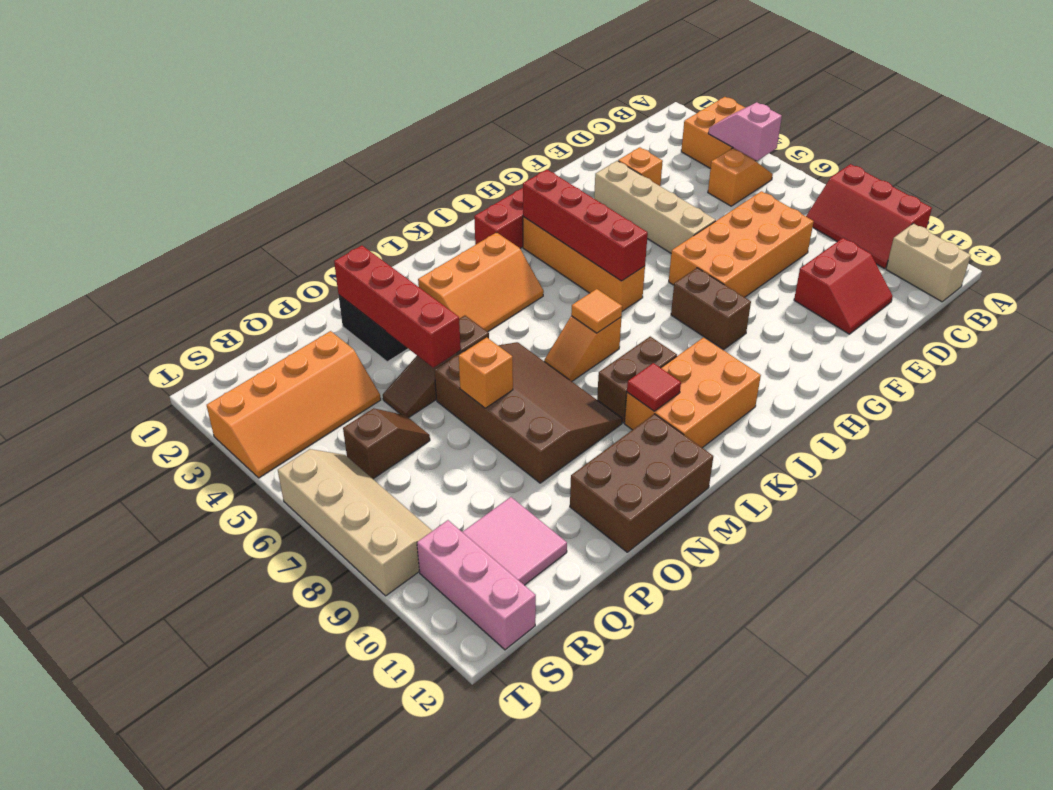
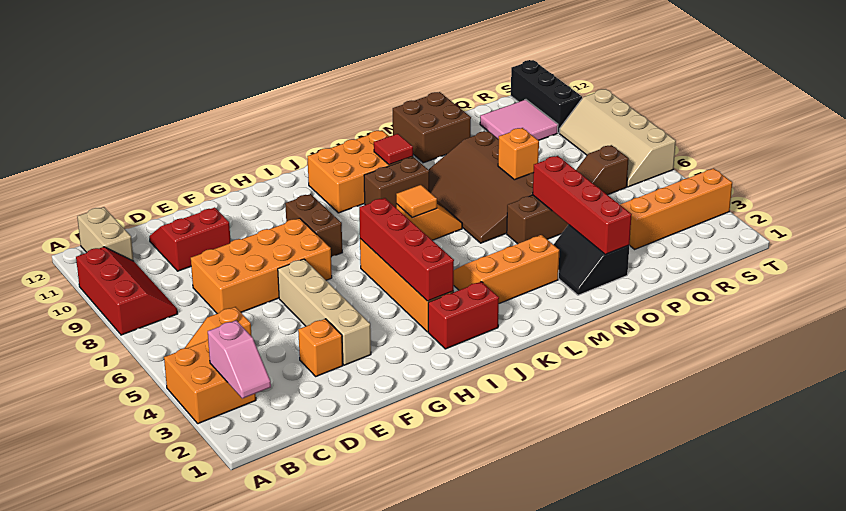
pink 1x2 slope [708,102,782,161] -> pink 1x2 slope moved to [208,320,271,398]
brown 2x3 brick [570,414,713,552] -> brown 2x2 brick [393,92,471,163]
pink 1x3 brick [417,520,536,650] -> black 1x3 brick [511,60,582,133]

